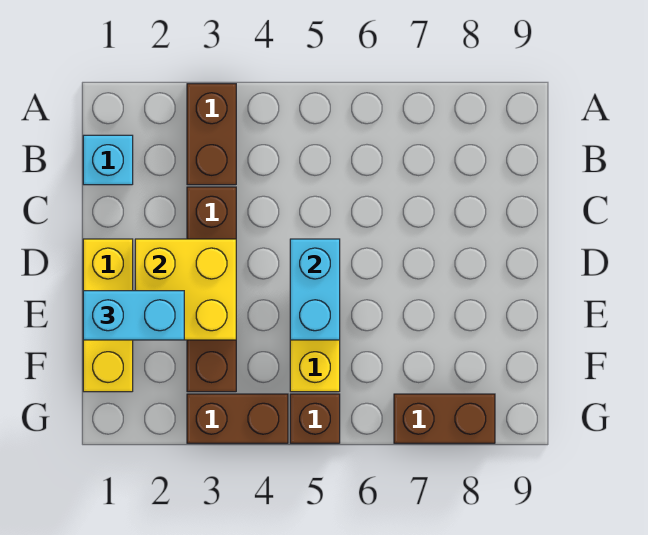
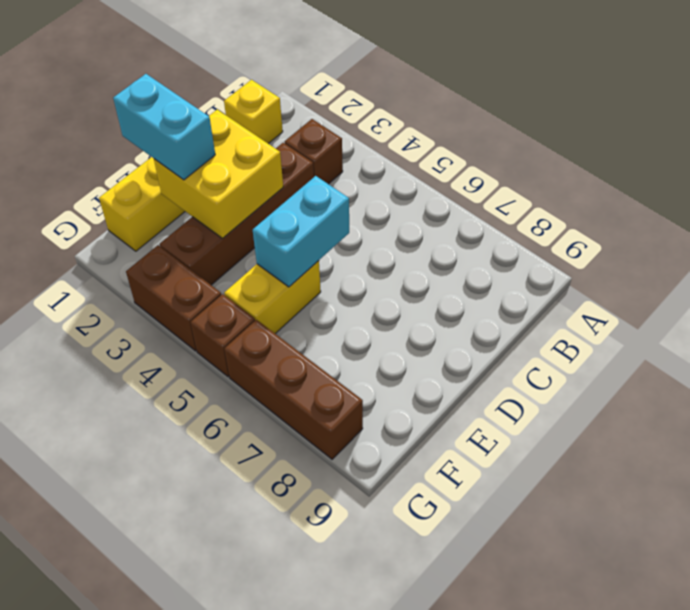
brown 1x2 brick [187,84,236,185] -> brown 1x1 brick [285,119,343,184]
cyan 1x1 brick [83,135,133,185] -> yellow 1x1 brick [224,80,283,144]
brown 1x2 brick [394,394,495,443] -> brown 1x3 brick [224,320,363,459]

